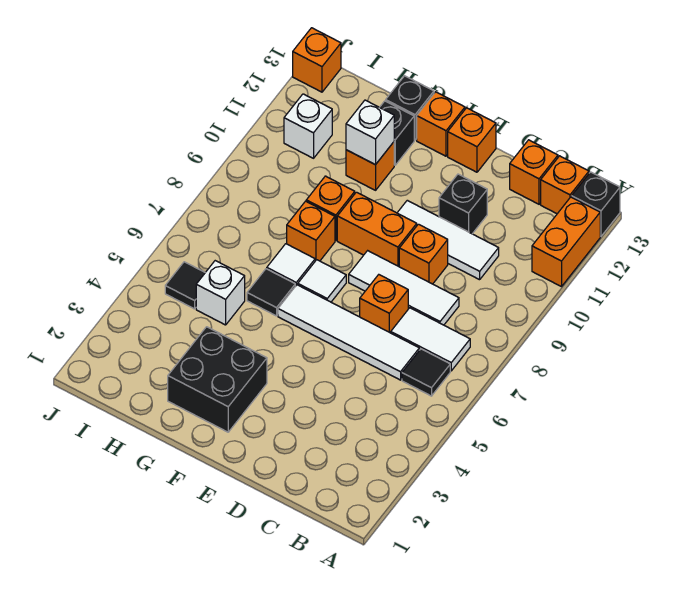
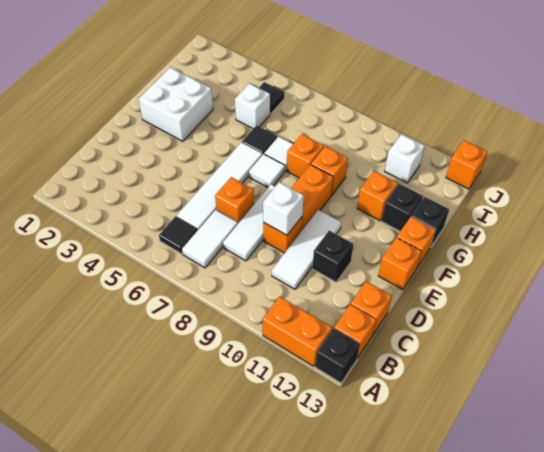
black 2x2 brick [168,327,267,432] -> white 2x2 brick [138,67,213,141]
white 1x1 brick [346,100,394,165] -> white 1x1 brick moved to [263,182,304,235]

